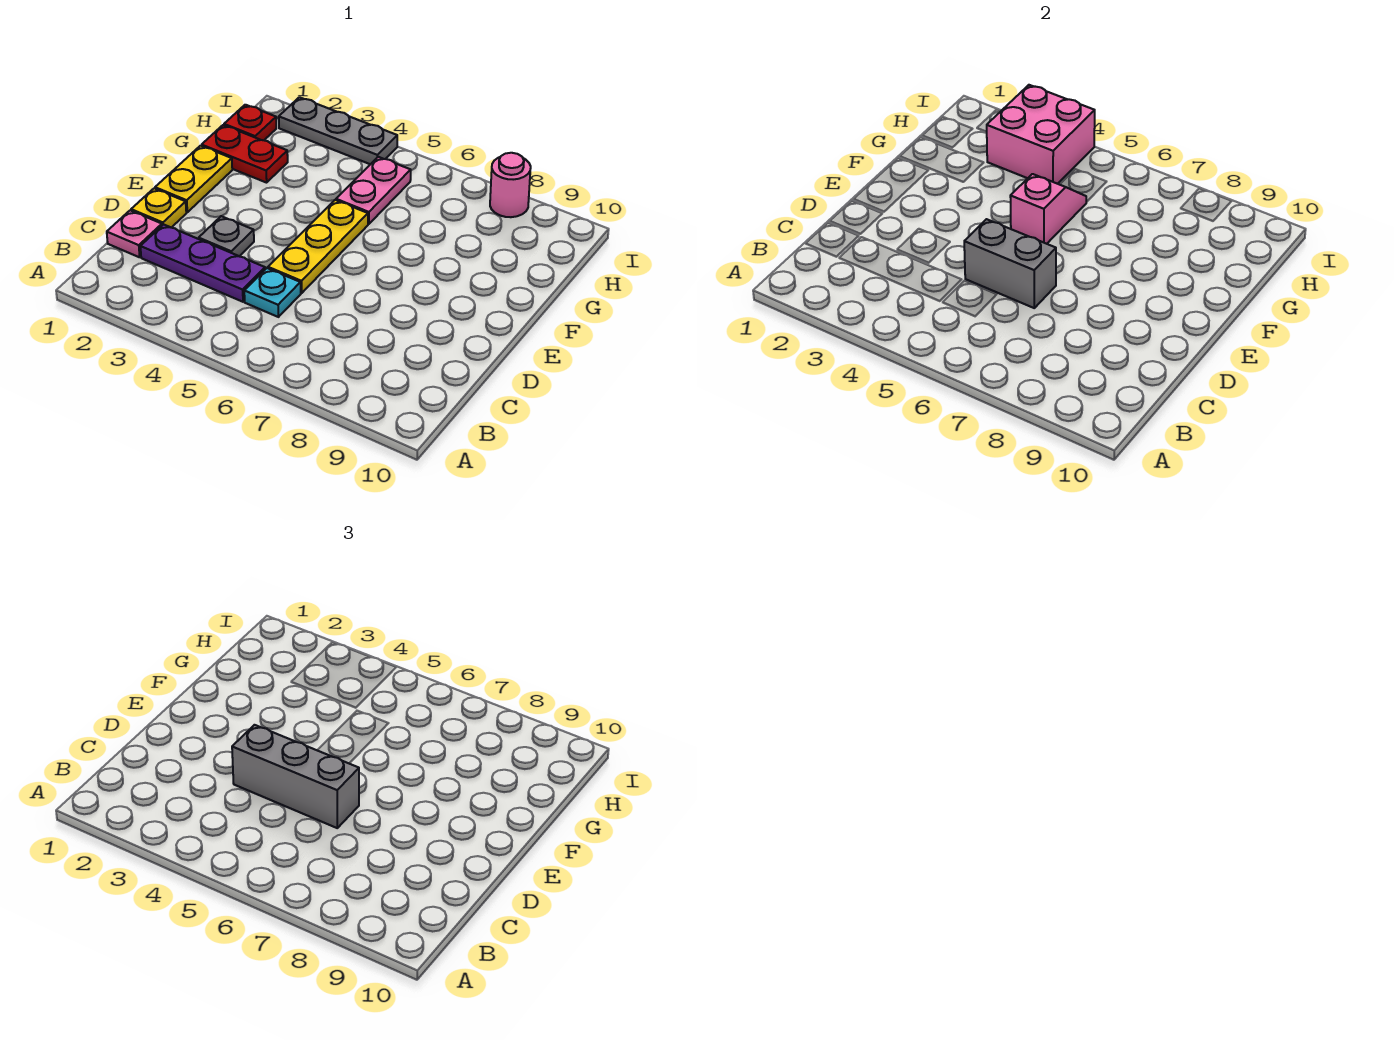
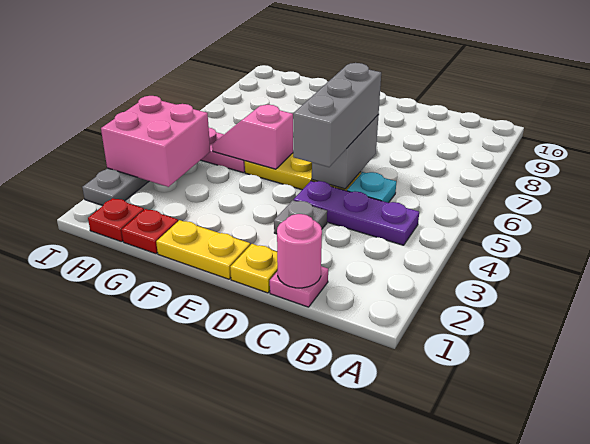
purple 1x3 plate [140,224,265,302] -> purple 1x3 plate turned to [294,181,419,245]
red 1x2 plate [202,125,288,183] -> red 1x1 plate [122,209,178,254]
pink 1x1 round brick [490,153,531,217] -> pink 1x1 round brick moved to [277,214,322,288]

